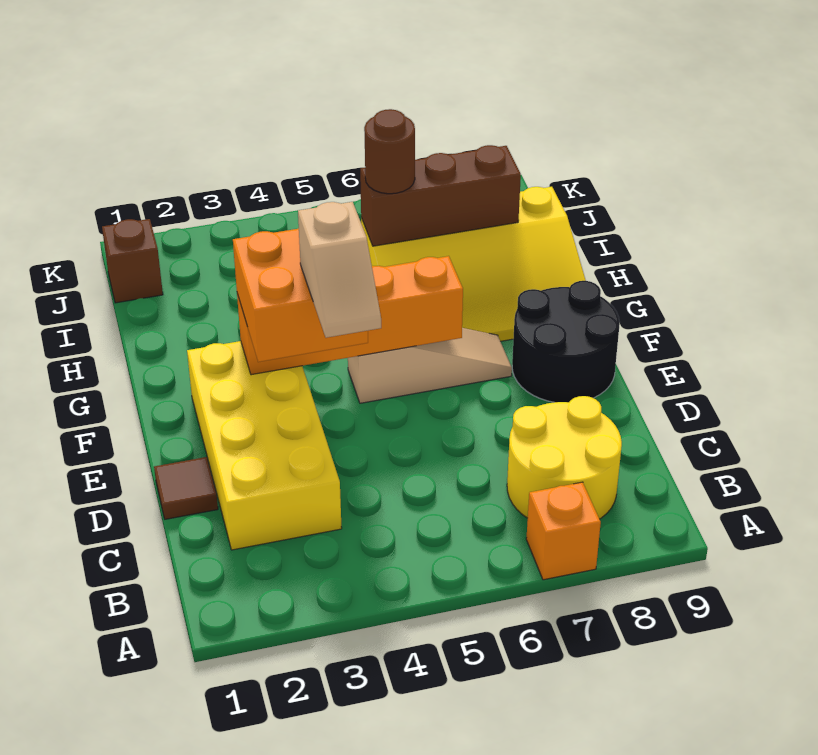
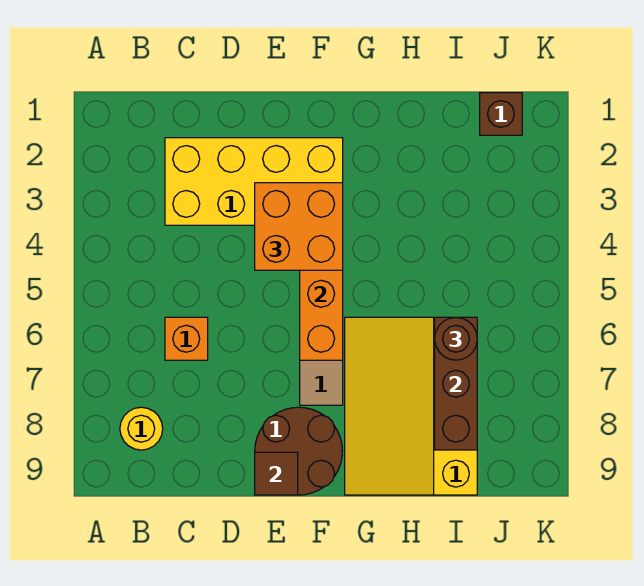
orange 1x1 brick [526,482,601,580] -> orange 1x1 brick moved to [165,317,208,360]
yellow 2x2 round brick [507,396,622,519] -> yellow 1x1 round brick [120,407,163,450]
brown 1x1 tile [154,457,218,519] -> brown 1x1 tile moved to [255,452,298,495]
tan 1x2 slope [298,202,381,338] -> none
black 2x2 round brick [512,281,620,402] -> brown 2x2 round brick [255,407,343,495]

